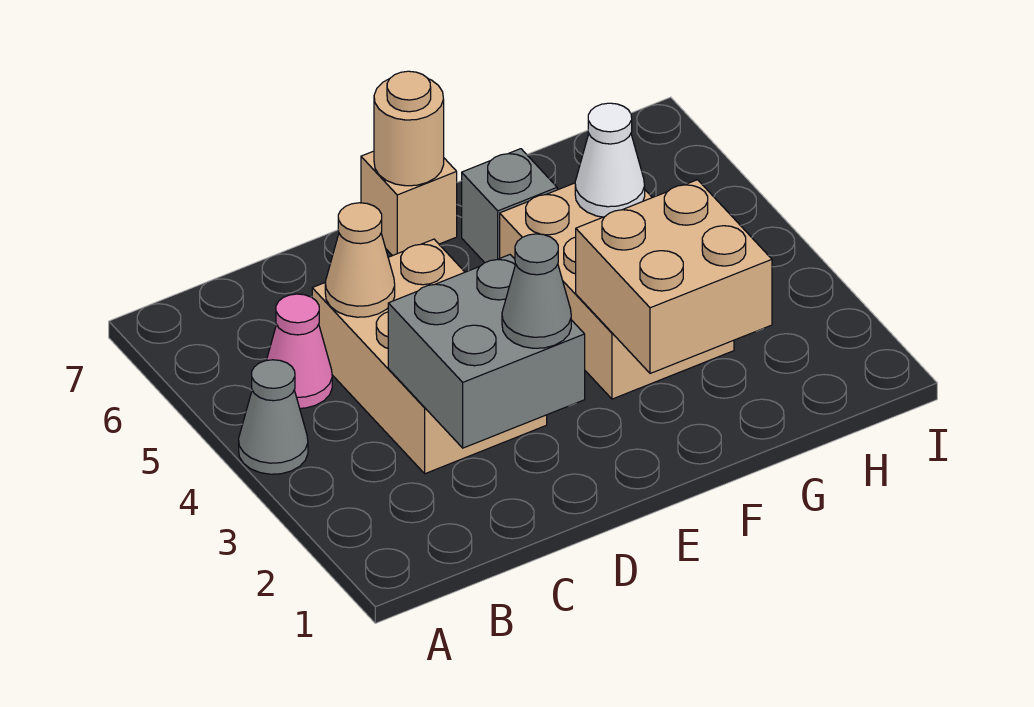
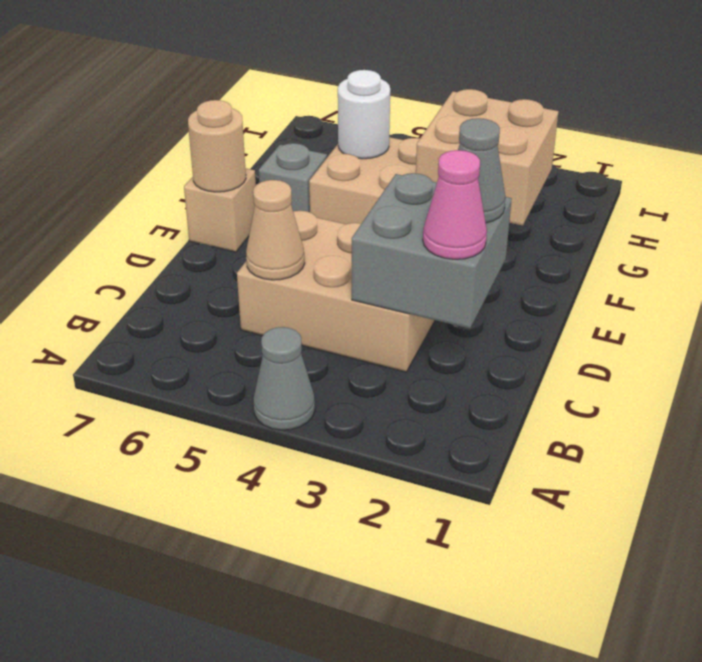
pink 1x1 cone [266,294,332,408] -> pink 1x1 cone moved to [423,150,487,259]
white 1x1 cone [575,103,645,217] -> white 1x1 round brick [338,70,390,159]

